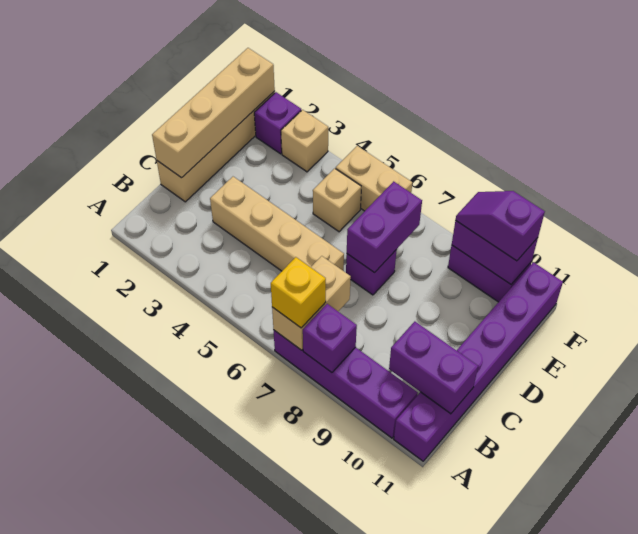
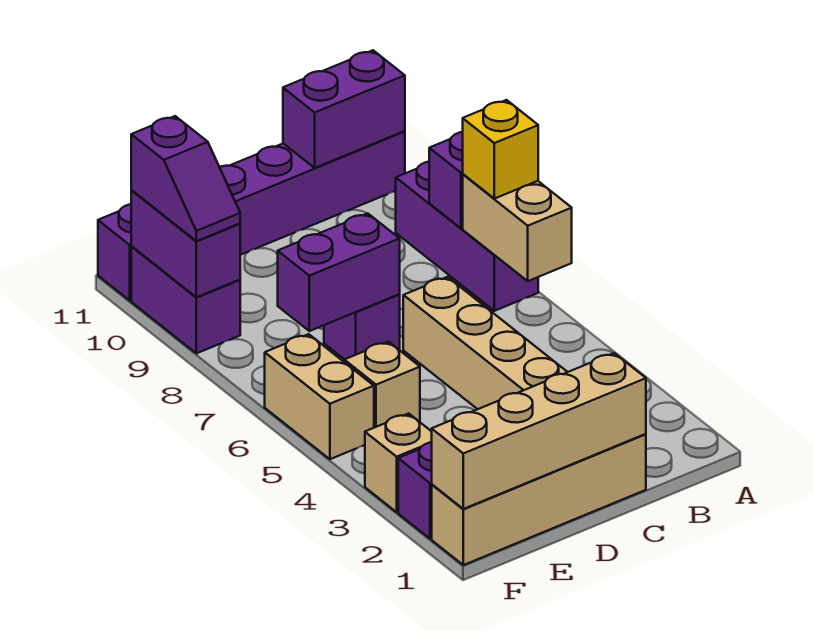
purple 1x4 brick [274,330,418,438] -> purple 1x3 brick [396,162,538,311]
tan 1x2 brick [272,256,351,350] -> tan 1x2 brick turned to [463,174,572,281]
purple 1x2 brick [389,322,478,414] -> purple 1x2 brick turned to [283,50,405,168]

